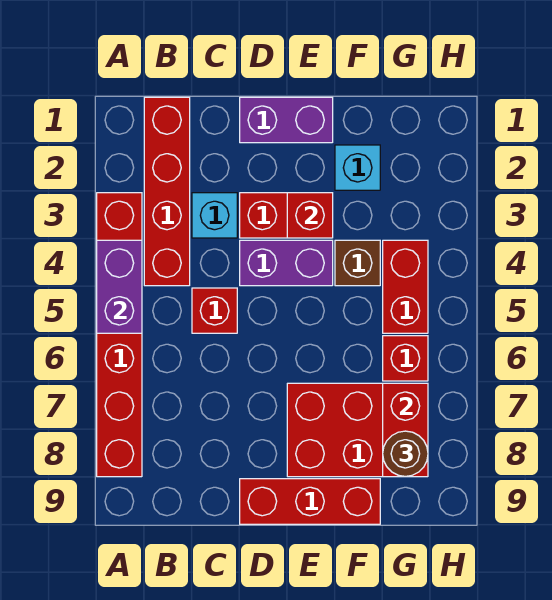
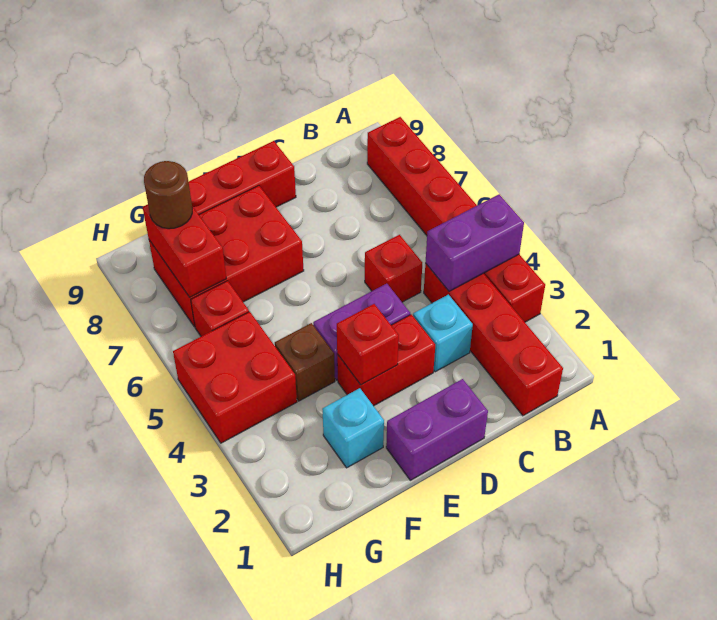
purple 1x2 brick [97,240,142,333] -> purple 1x2 brick turned to [425,194,524,291]
red 1x2 brick [383,240,428,333] -> red 2x2 brick [173,312,297,443]

